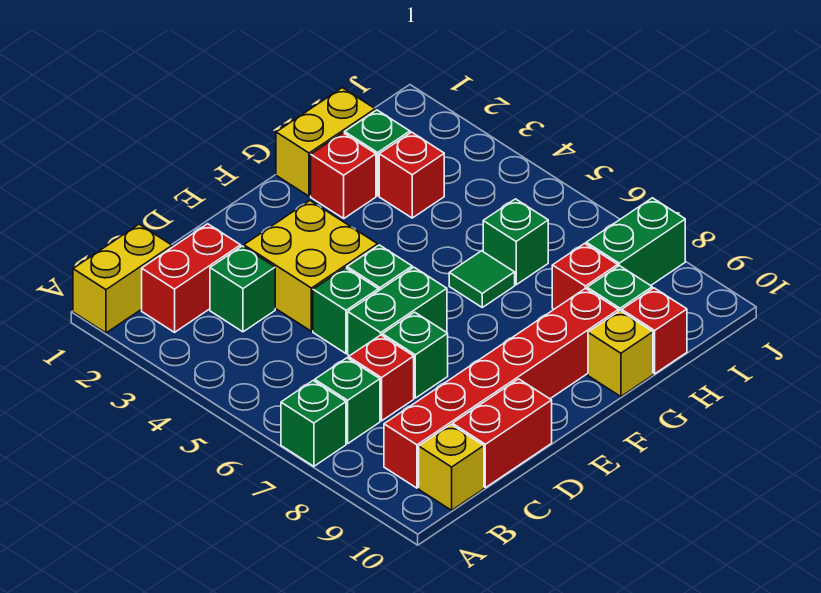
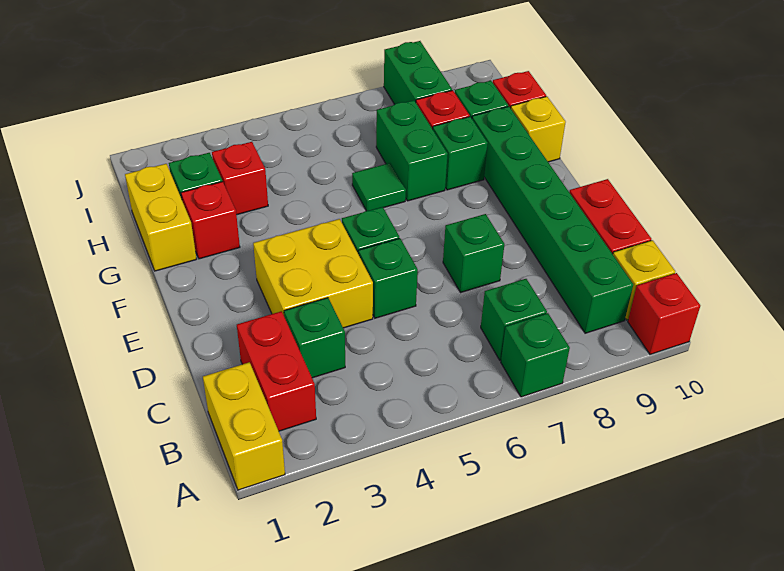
red 1x6 brick [384,288,618,488] -> green 1x6 brick [472,106,633,333]
red 1x1 brick [349,335,414,421] -> red 1x1 brick moved to [628,273,700,354]
green 1x2 brick [348,267,447,356] -> green 1x2 brick moved to [376,100,448,201]
green 1x1 brick [483,199,548,285] -> green 1x1 brick moved to [433,117,488,190]

